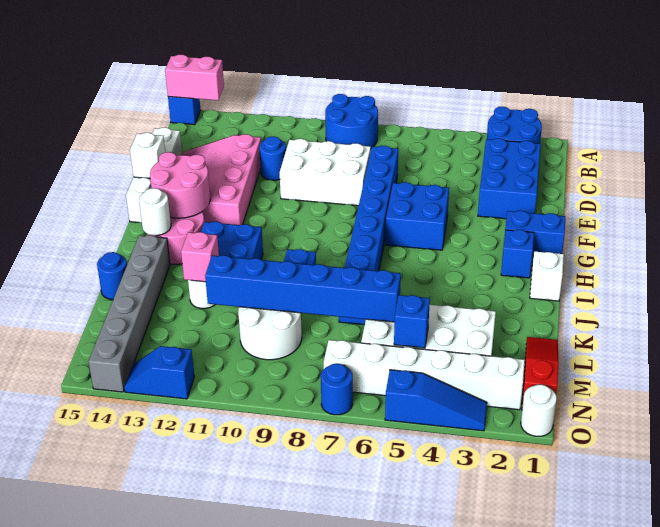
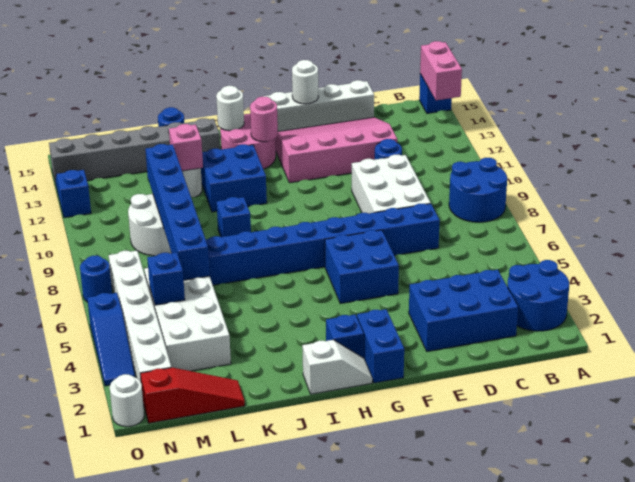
white 1x1 brick [130,133,165,178] -> white 1x1 round brick [292,60,318,104]
pink 2x2 round brick [150,152,210,218] -> pink 1x1 round brick [250,97,278,142]

